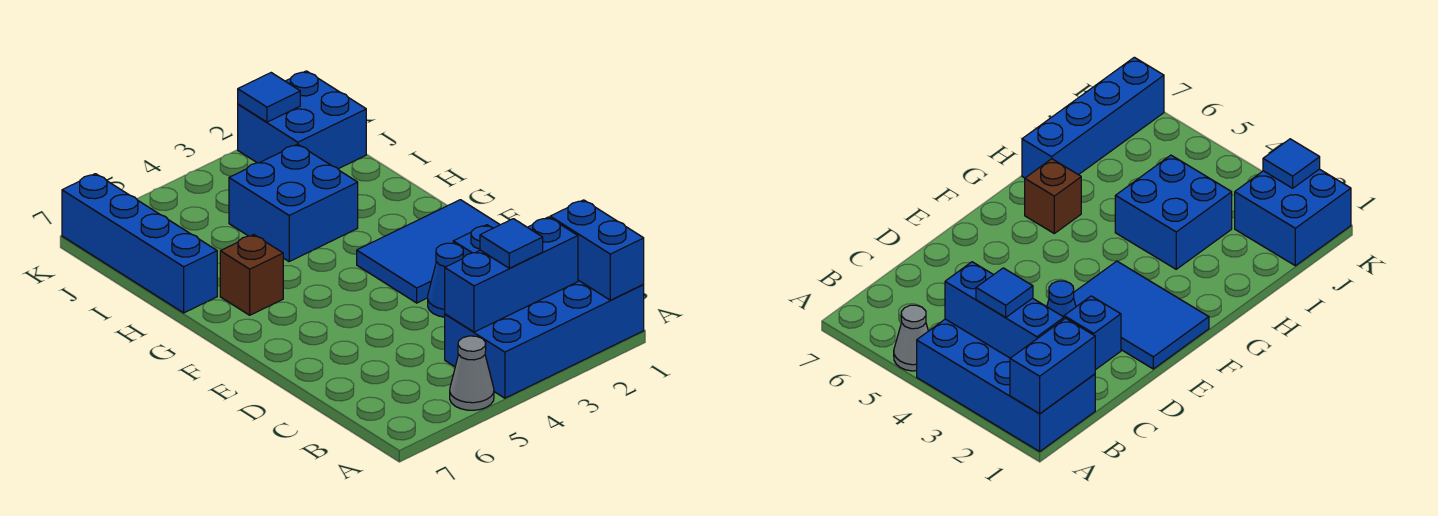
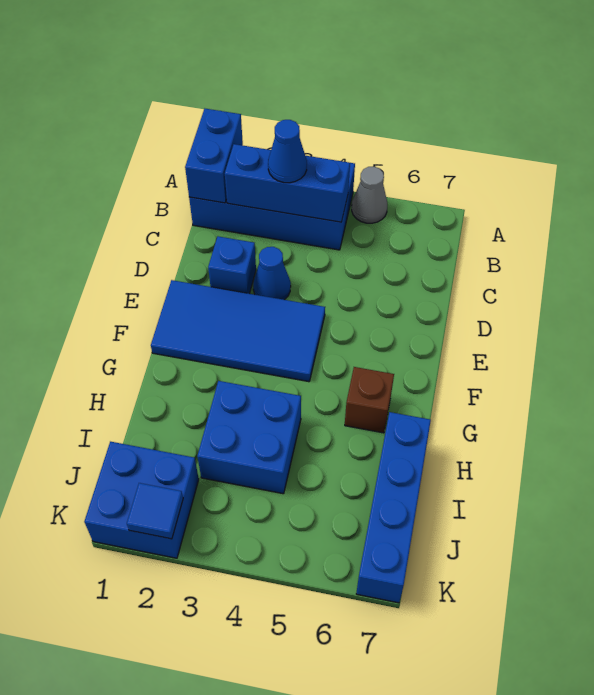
blue 1x1 tile [480,219,543,268] -> blue 1x1 cone [268,120,307,183]
blue 2x3 tile [357,200,500,303] -> blue 2x4 tile [151,280,325,382]

